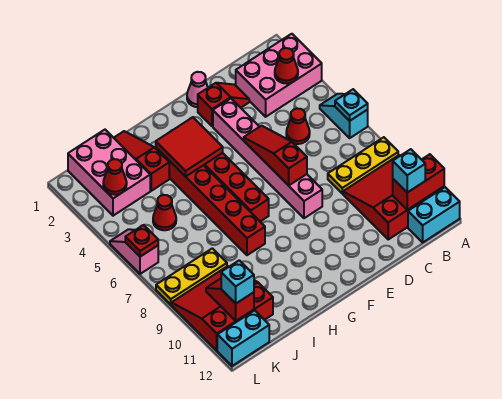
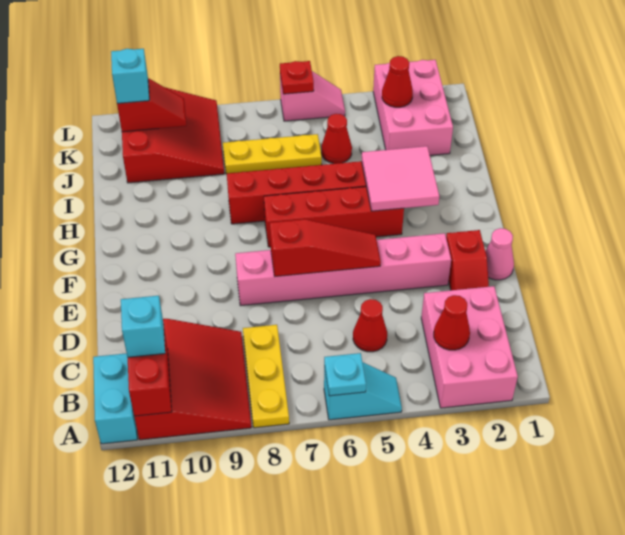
red 2x2 tile [156,117,223,177] -> pink 2x2 tile [362,146,439,211]
red 1x3 slope [114,131,169,191] -> none
pink 2x3 brick [68,130,150,216] -> pink 2x3 brick turned to [373,60,453,155]
yellow 1x3 plate [156,248,227,305] -> yellow 1x3 plate turned to [223,134,322,174]
cyan 1x2 brick [217,310,269,366] -> none

